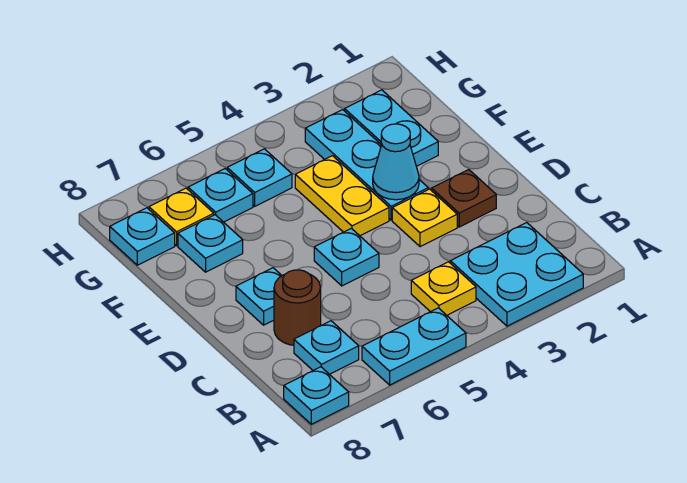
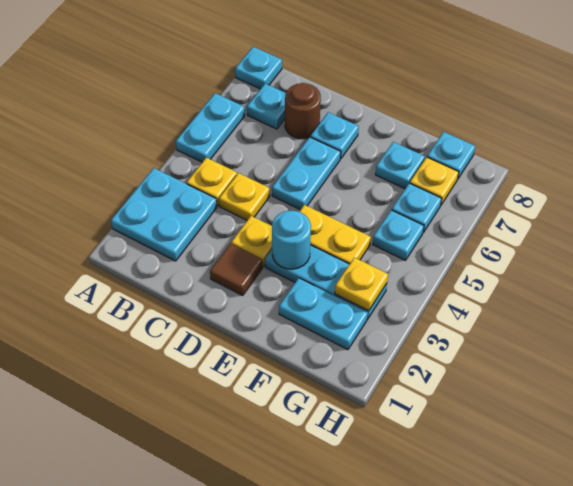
none -> yellow 1x1 plate [219,173,270,220]
brown 1x1 plate [432,170,496,227] -> brown 1x1 tile [210,244,263,295]
cyan 1x1 plate [314,228,379,286] -> cyan 1x2 plate [272,137,341,210]
cyan 1x1 cone [373,124,419,200] -> cyan 1x1 round brick [272,211,311,269]
none -> yellow 1x1 plate [335,257,388,311]

